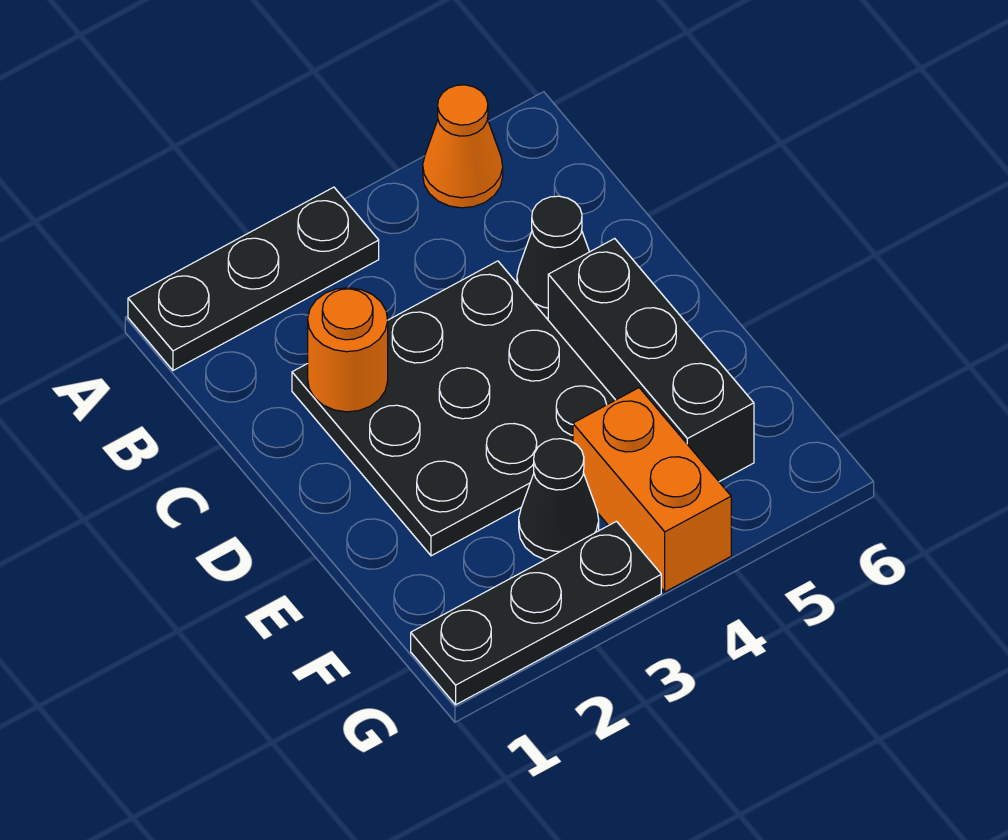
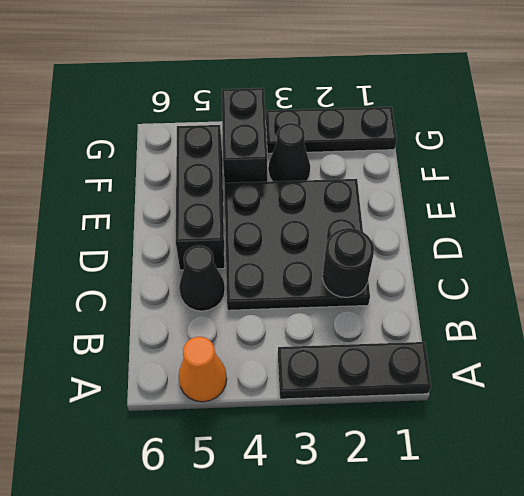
orange 1x1 round brick [308,288,388,412] -> black 1x1 round brick [323,228,374,298]
orange 1x2 brick [573,388,731,592] -> black 1x2 brick [222,88,267,183]

